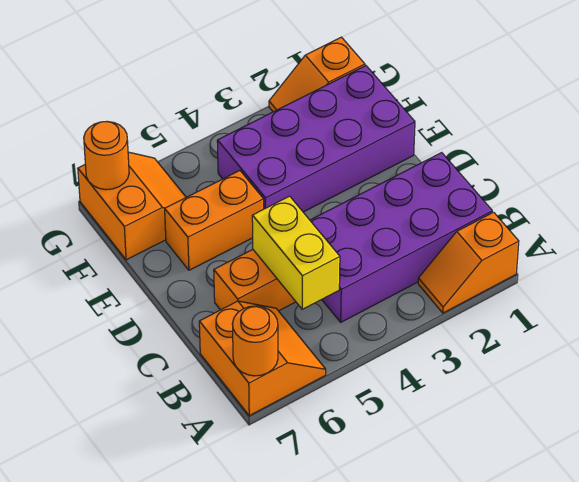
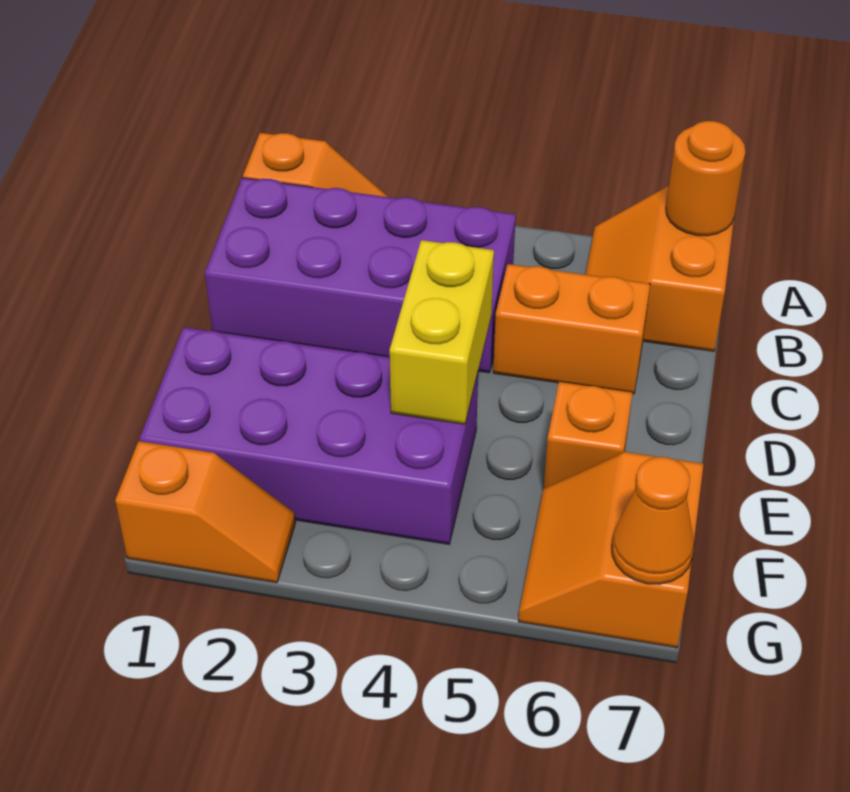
yellow 1x2 brick [252,196,340,309] -> yellow 1x2 brick moved to [390,240,494,424]
orange 1x2 brick [165,171,264,270] -> orange 1x1 brick [544,382,633,488]
orange 1x1 round brick [84,122,129,190] -> orange 1x1 cone [612,457,694,584]

